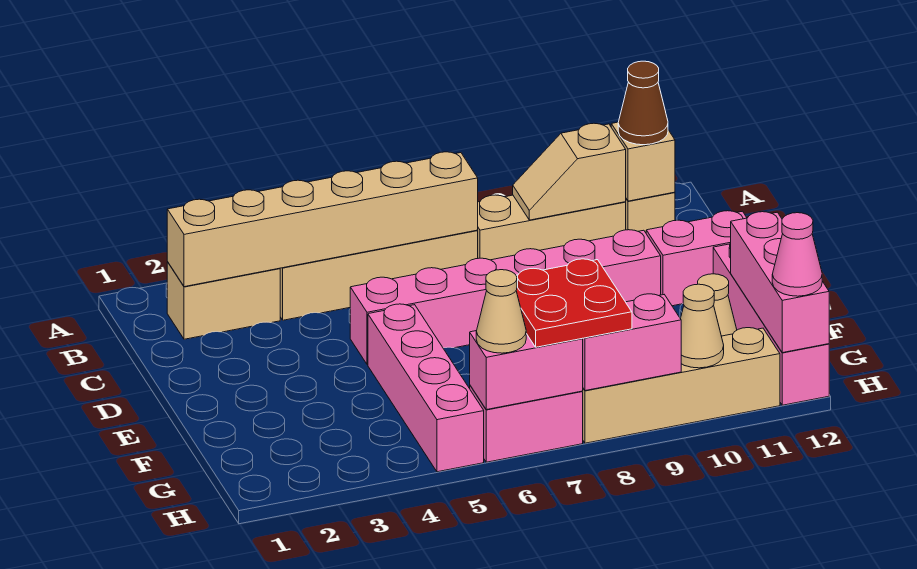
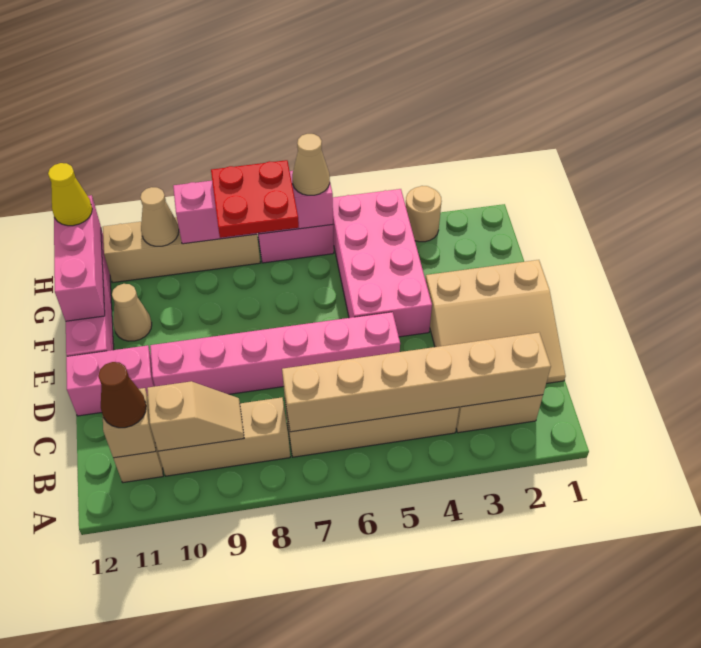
none -> tan 3x3 slope [426,260,566,384]
pink 1x4 brick [368,304,484,472] -> pink 2x4 brick [333,189,432,337]
none -> tan 1x1 round brick [406,186,442,242]
pink 1x1 cone [772,213,822,296] -> yellow 1x1 cone [48,163,92,226]

